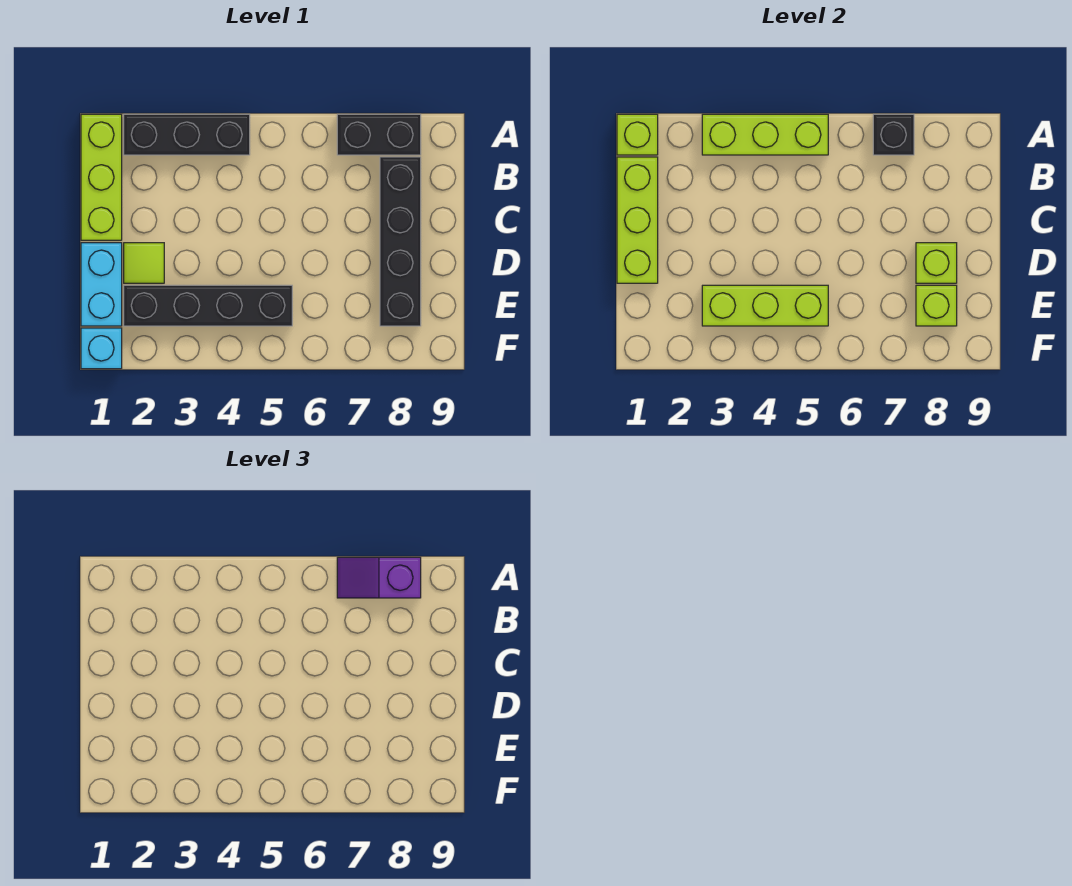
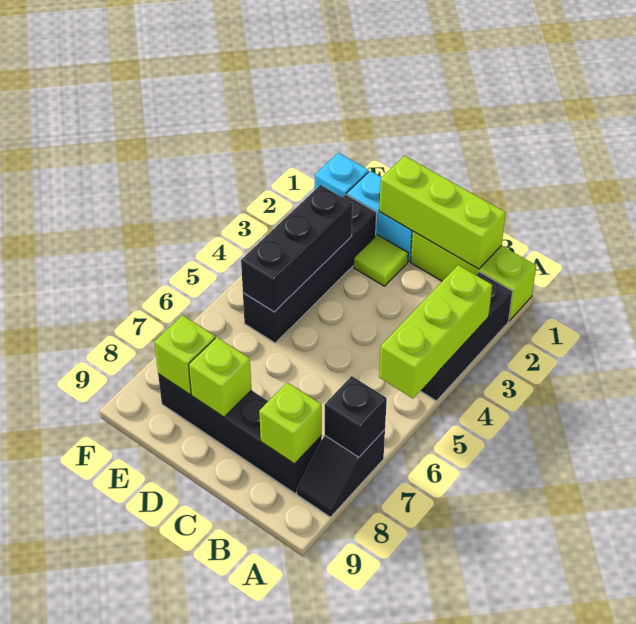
lime 1x1 brick [617,114,658,155] -> lime 1x1 brick moved to [259,382,322,464]
black 1x2 brick [337,114,421,155] -> black 1x2 slope [297,430,385,517]
purple 1x2 slope [337,557,421,598] -> none
lime 1x3 brick [702,285,828,326] -> black 1x3 brick [241,185,352,312]

